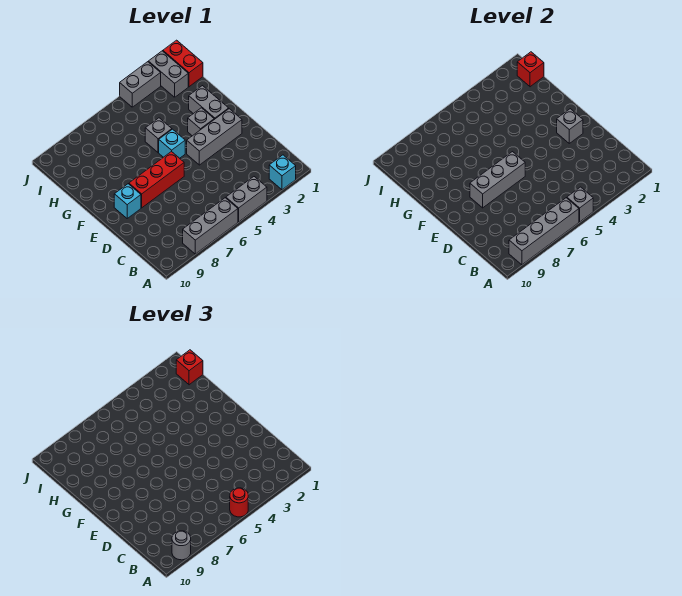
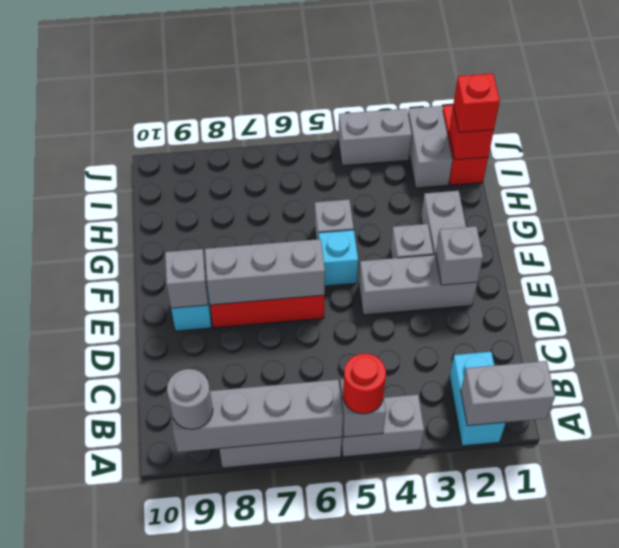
none -> grey 1x2 brick [461,361,555,426]
cyan 1x1 brick [269,155,296,190] -> cyan 1x2 brick [449,352,506,446]
none -> grey 1x1 brick [165,249,208,308]

